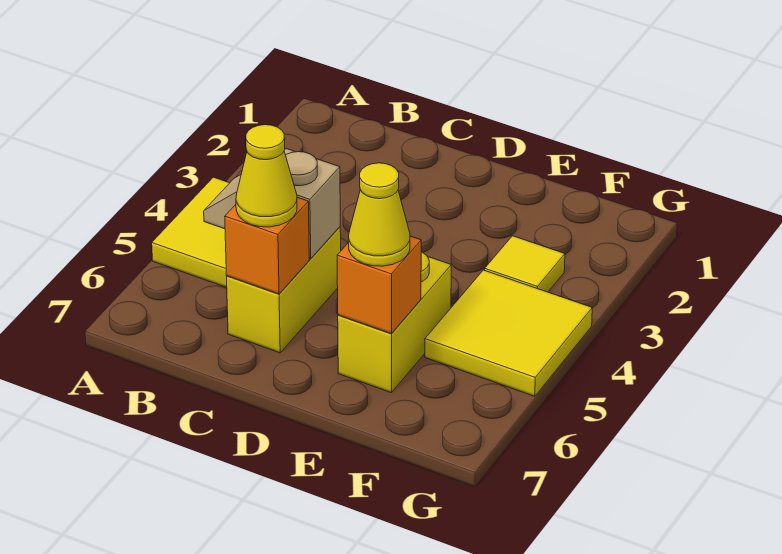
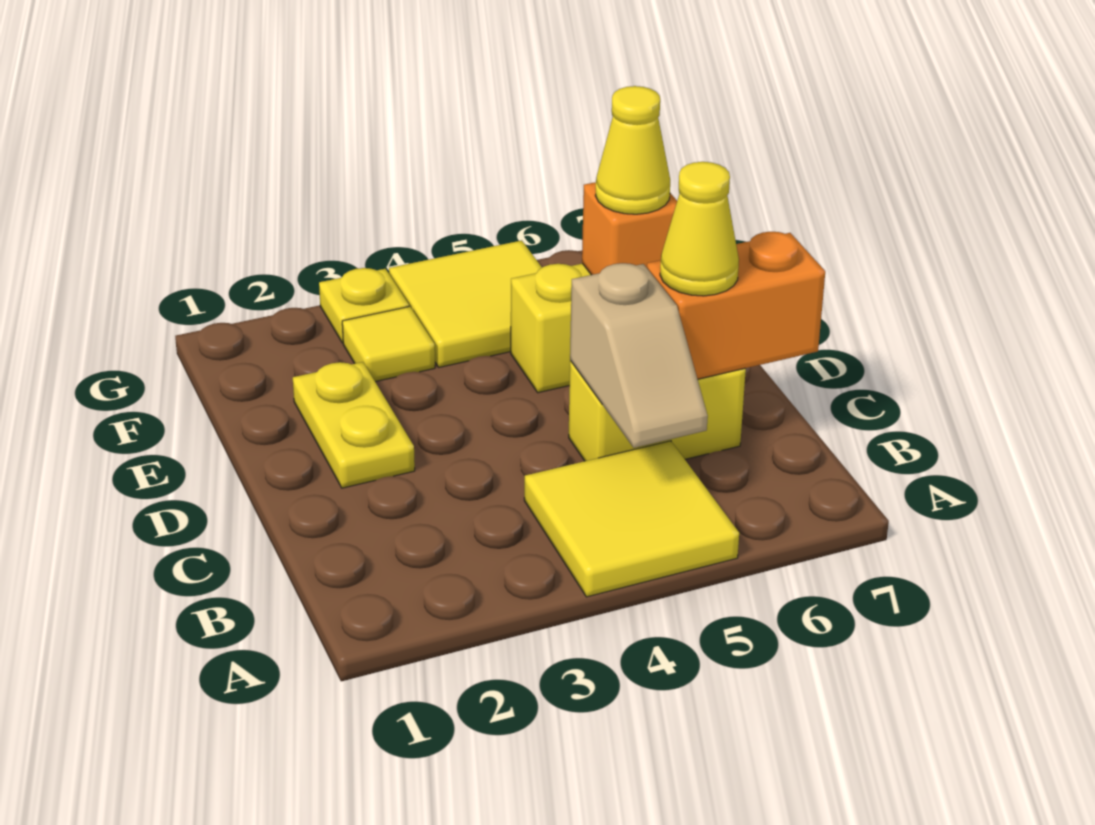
orange 1x1 brick [225,197,309,294] -> orange 1x2 brick [647,232,825,379]
none -> yellow 1x2 plate [293,362,415,488]
none -> yellow 1x1 plate [319,268,409,343]

